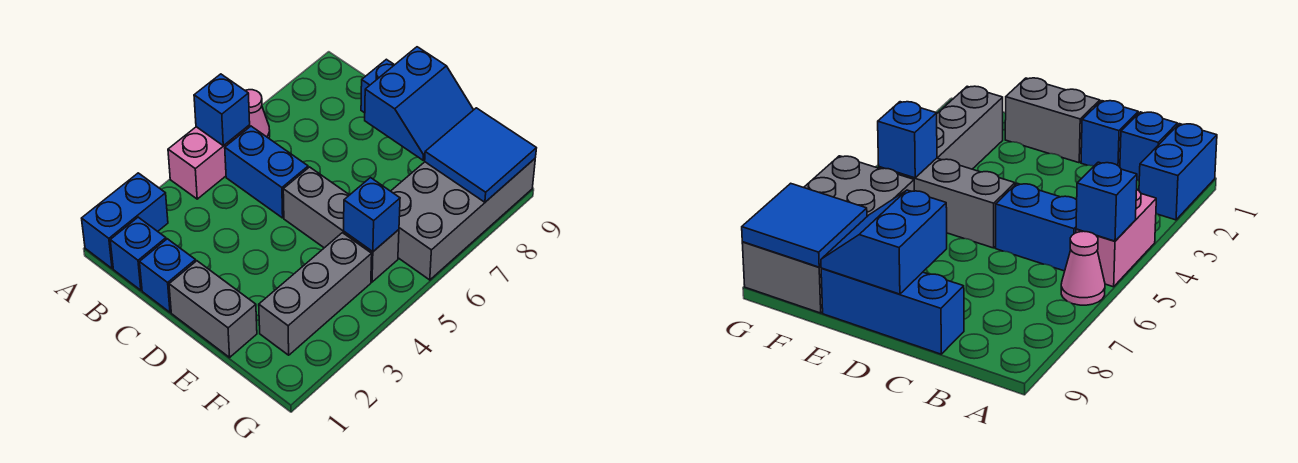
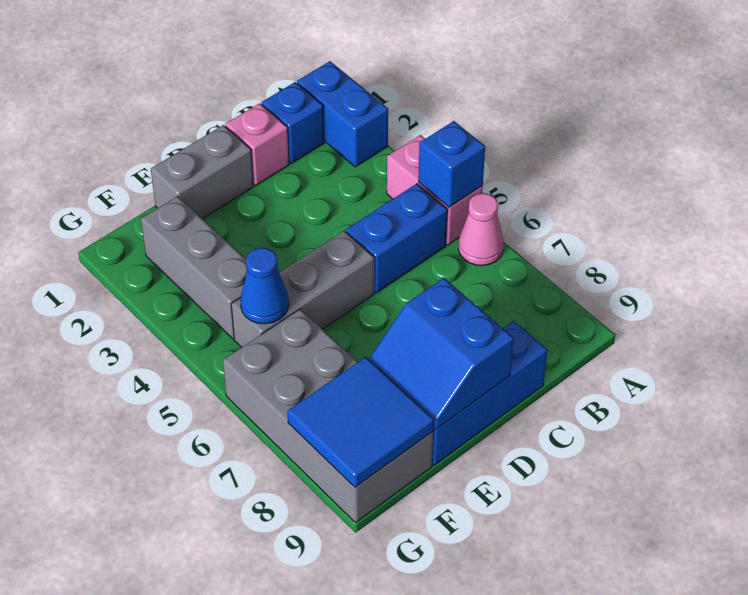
blue 1x1 brick [140,239,196,312] -> pink 1x1 brick [225,103,289,186]
blue 1x1 brick [344,178,400,252] -> blue 1x1 cone [240,248,289,324]

